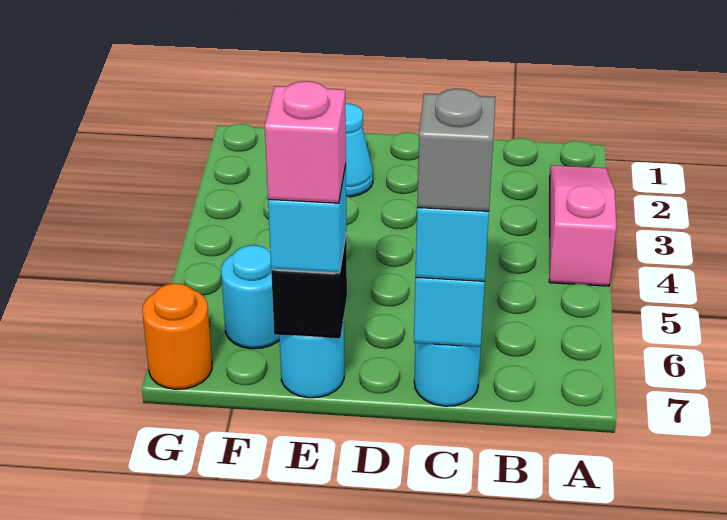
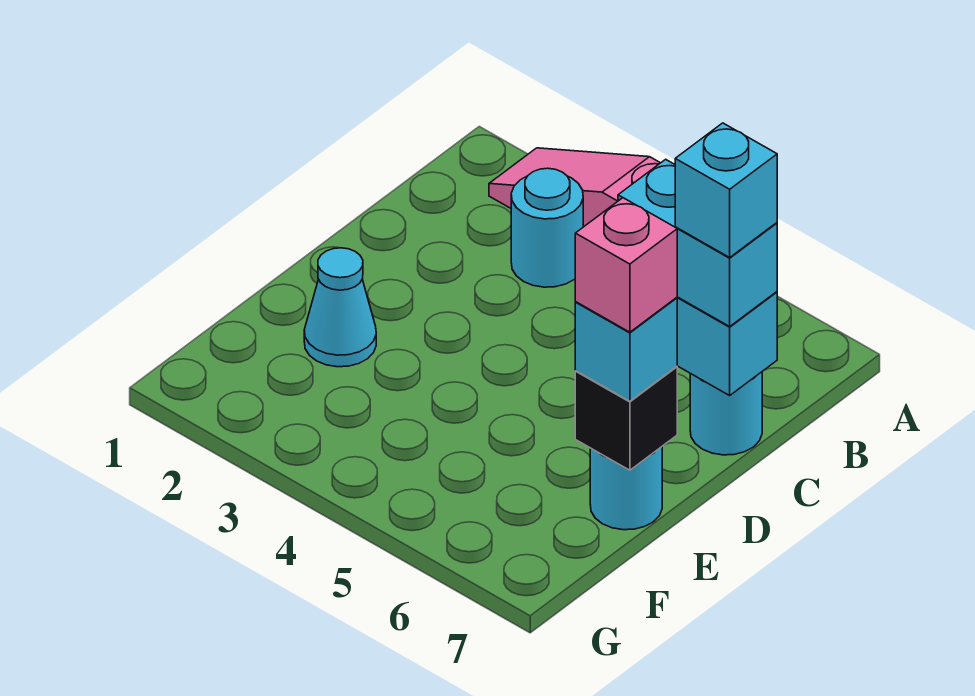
grey 1x1 brick [417,89,495,211] -> cyan 1x1 brick [675,123,777,257]
cyan 1x1 round brick [221,245,280,349] -> cyan 1x1 round brick moved to [511,168,583,287]
orange 1x1 round brick [142,283,212,389] -> none

